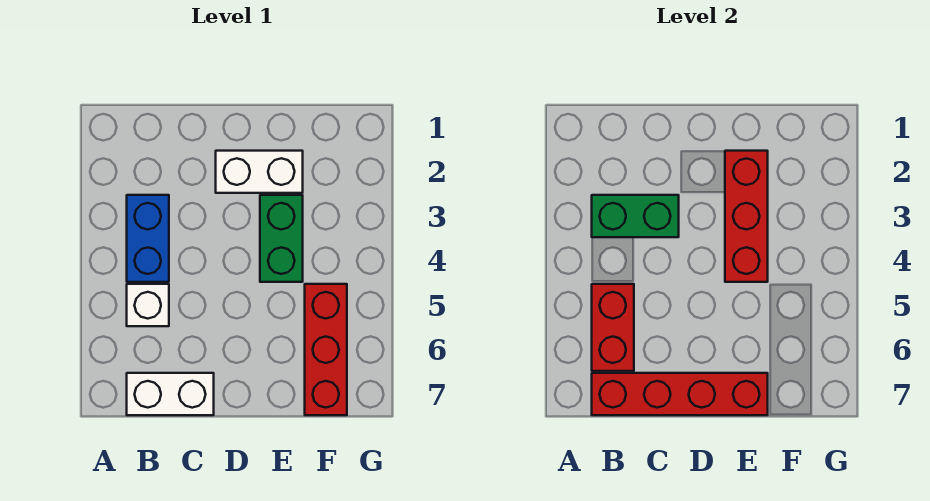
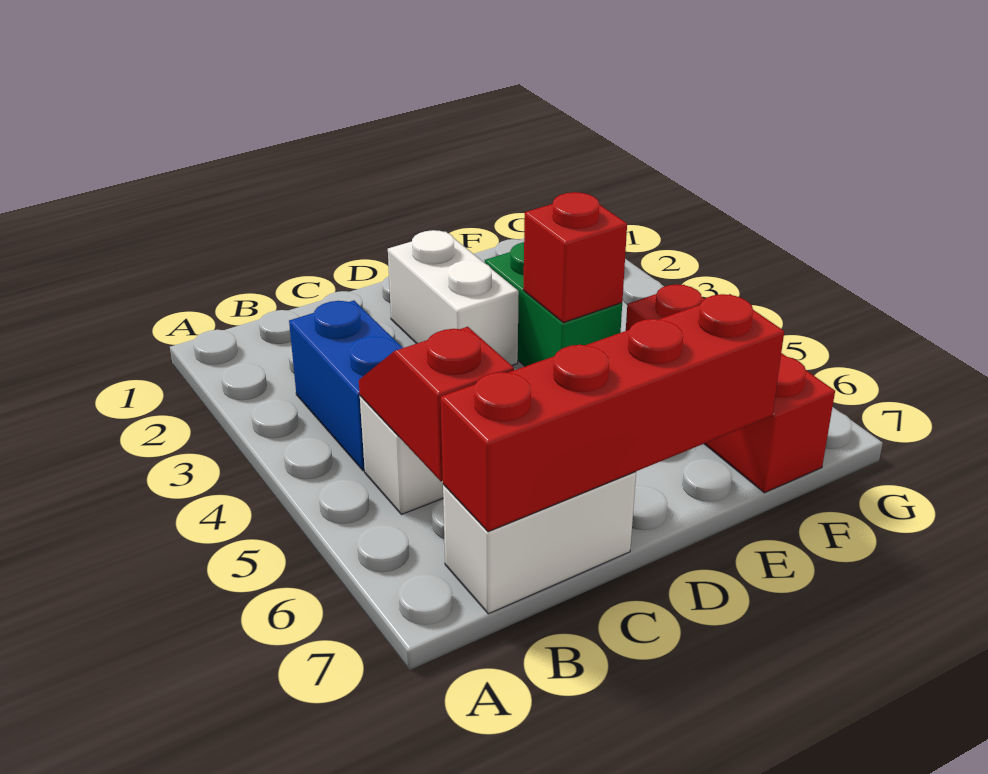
green 1x2 brick [592,195,679,237] -> none
red 1x2 brick [592,284,634,371] -> red 1x2 slope [359,327,514,481]
white 1x2 brick [216,151,303,193] -> white 1x2 brick turned to [388,230,519,365]
red 1x3 brick [725,151,768,282] -> red 1x1 brick [523,192,627,323]

